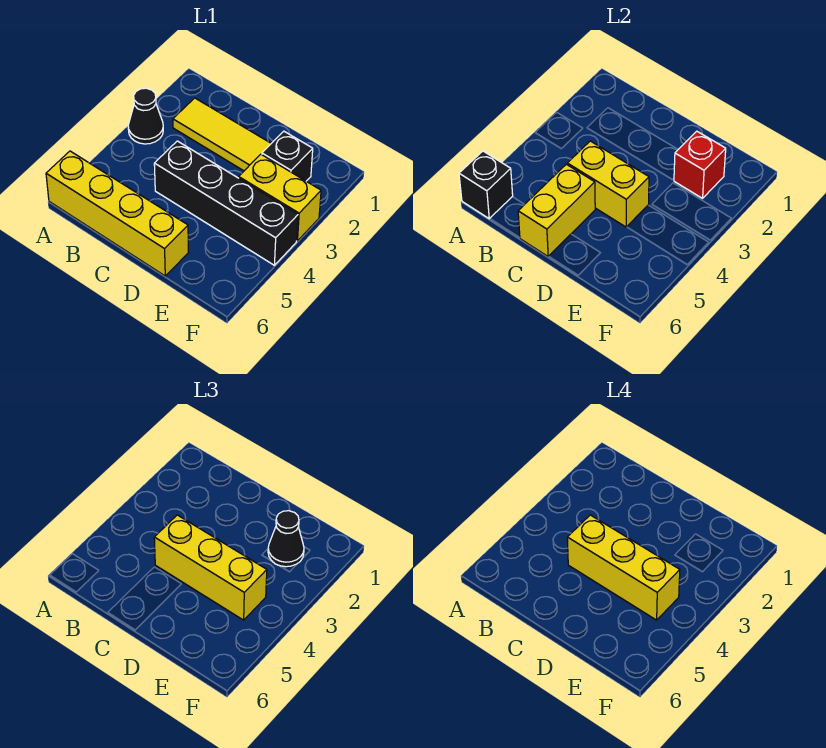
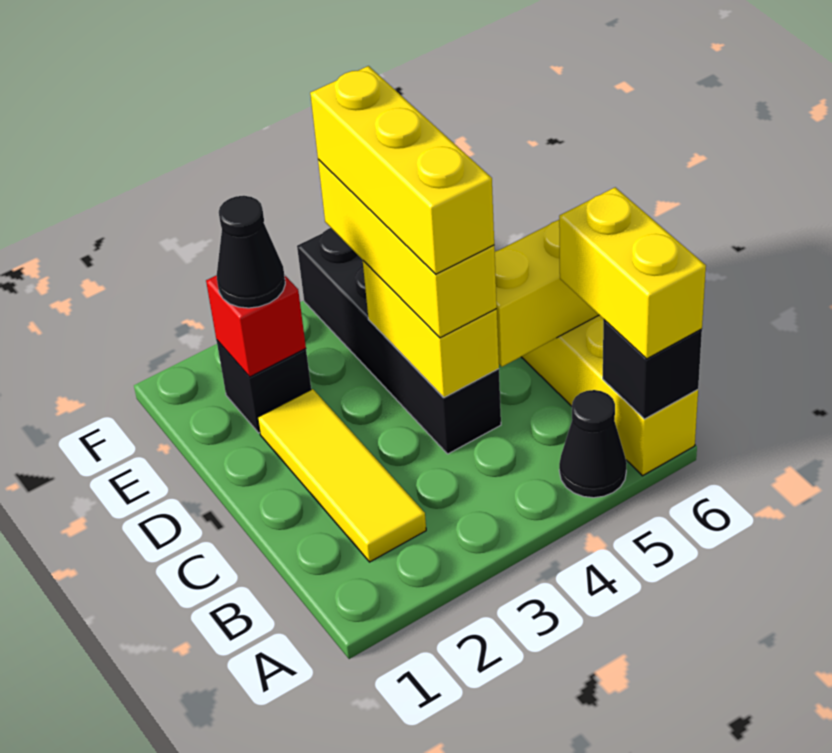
black 1x1 cone [128,88,163,144] -> black 1x1 cone moved to [559,390,627,498]
yellow 1x2 brick [239,154,321,241] -> yellow 1x2 brick moved to [559,187,706,359]

